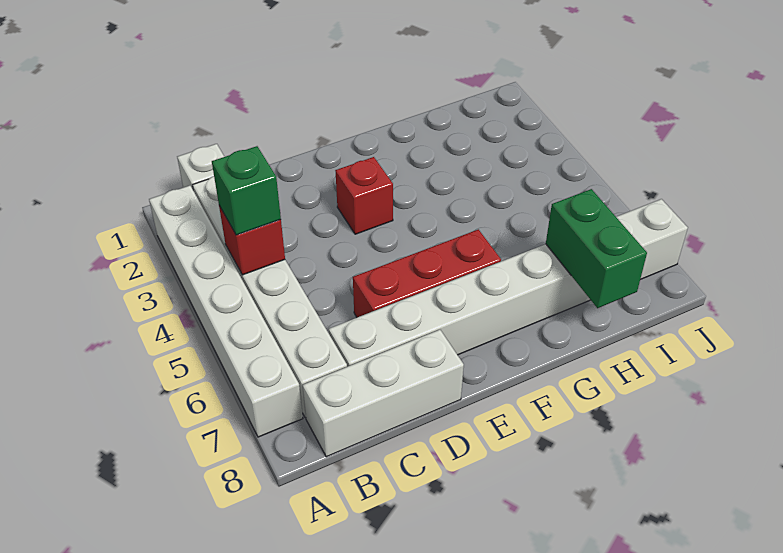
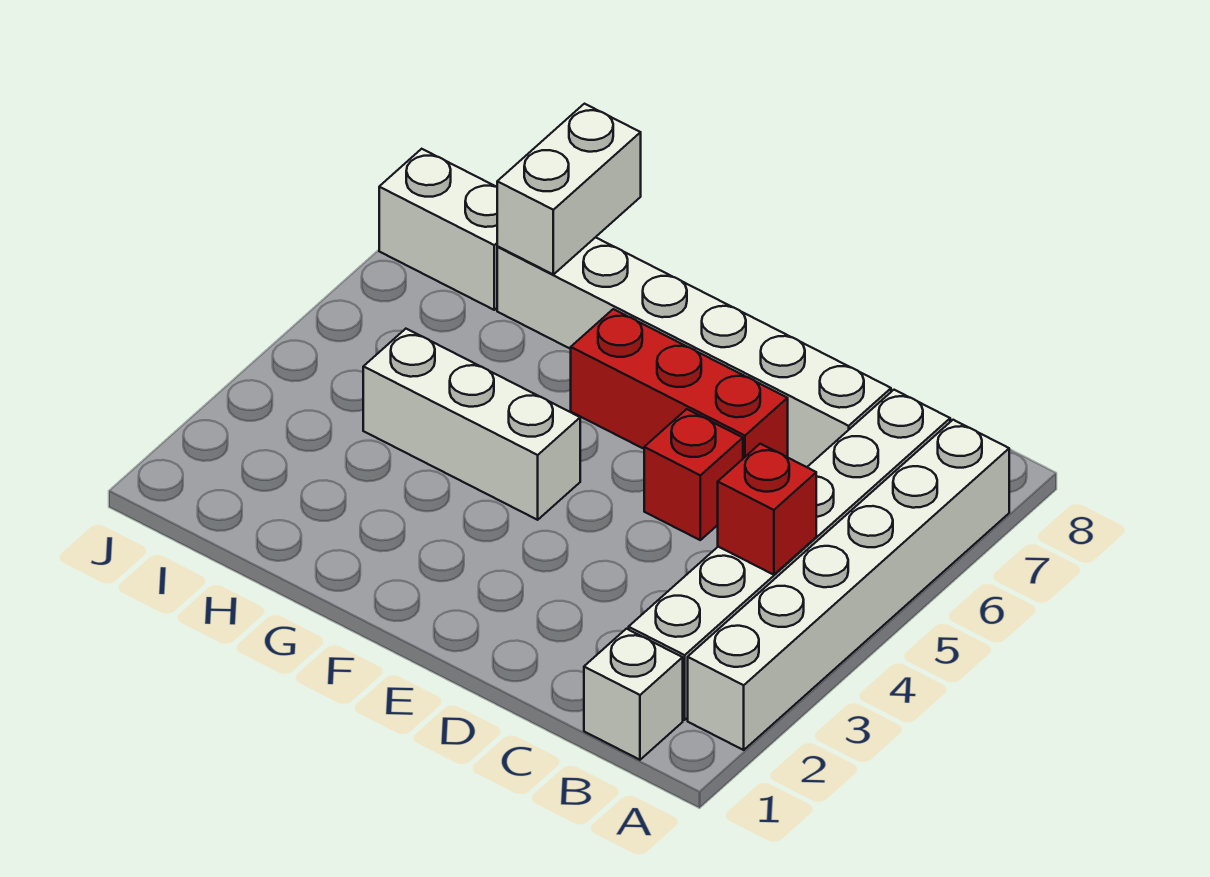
green 1x1 brick [212,146,281,235] -> none
white 1x3 brick [303,330,464,457] -> white 1x3 brick moved to [363,329,580,520]
red 1x1 brick [335,157,393,234] -> red 1x1 brick moved to [644,409,743,540]
green 1x2 brick [546,189,647,308] -> white 1x2 brick [497,104,641,274]

